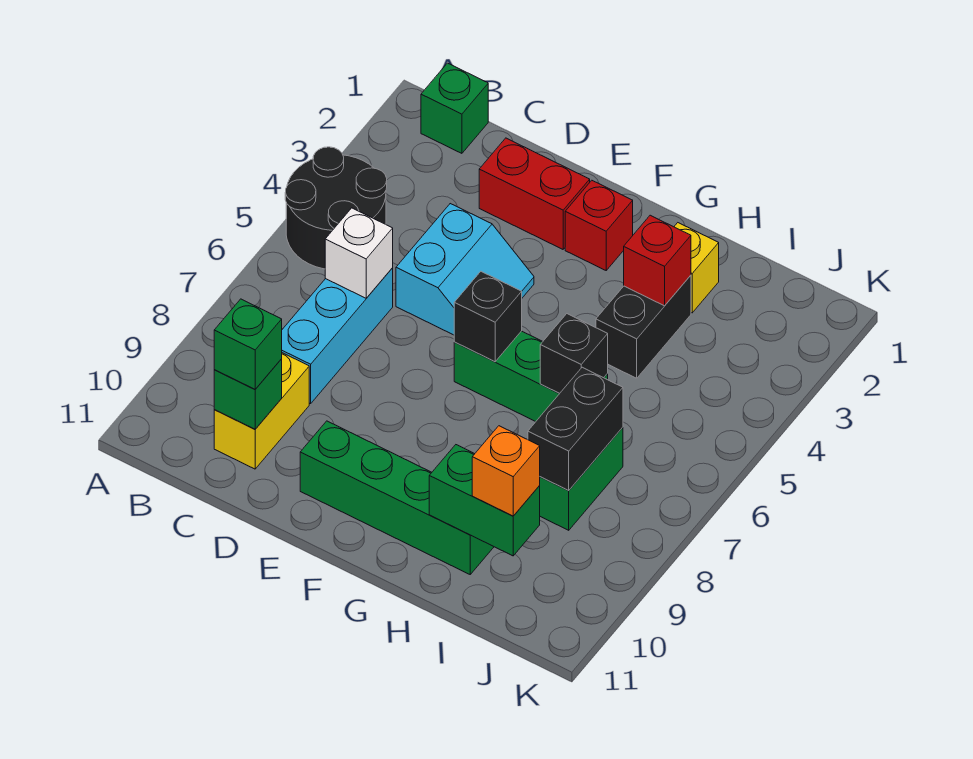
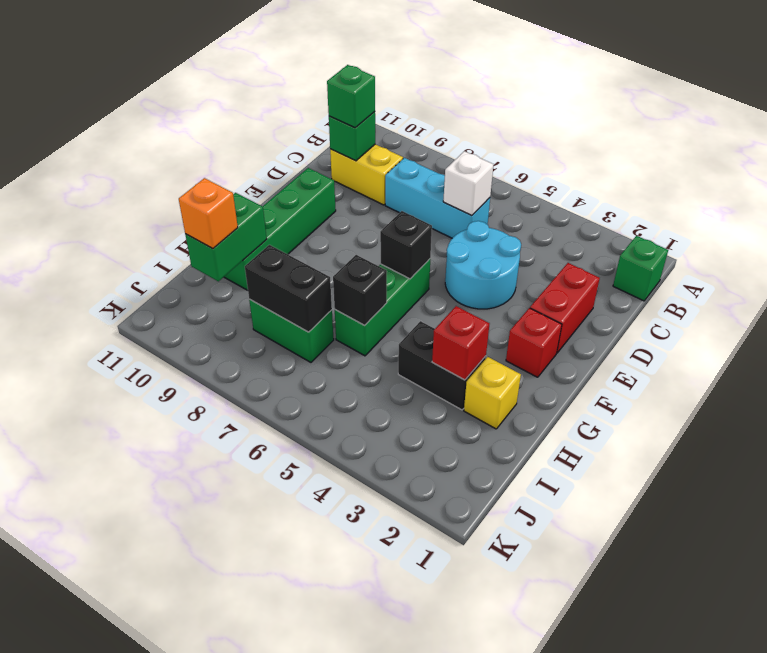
black 2x2 round brick [285,147,387,269] -> none
cyan 2x2 slope [396,204,534,335] -> cyan 2x2 round brick [445,221,521,309]

